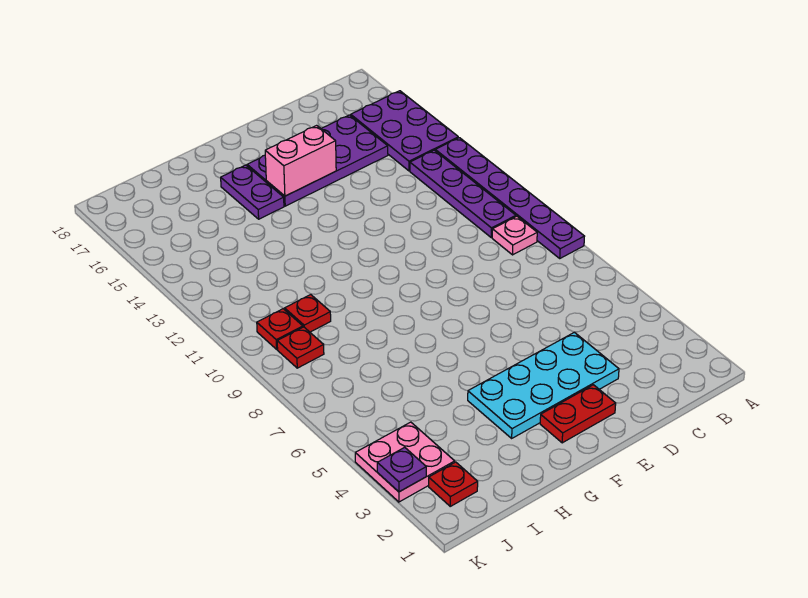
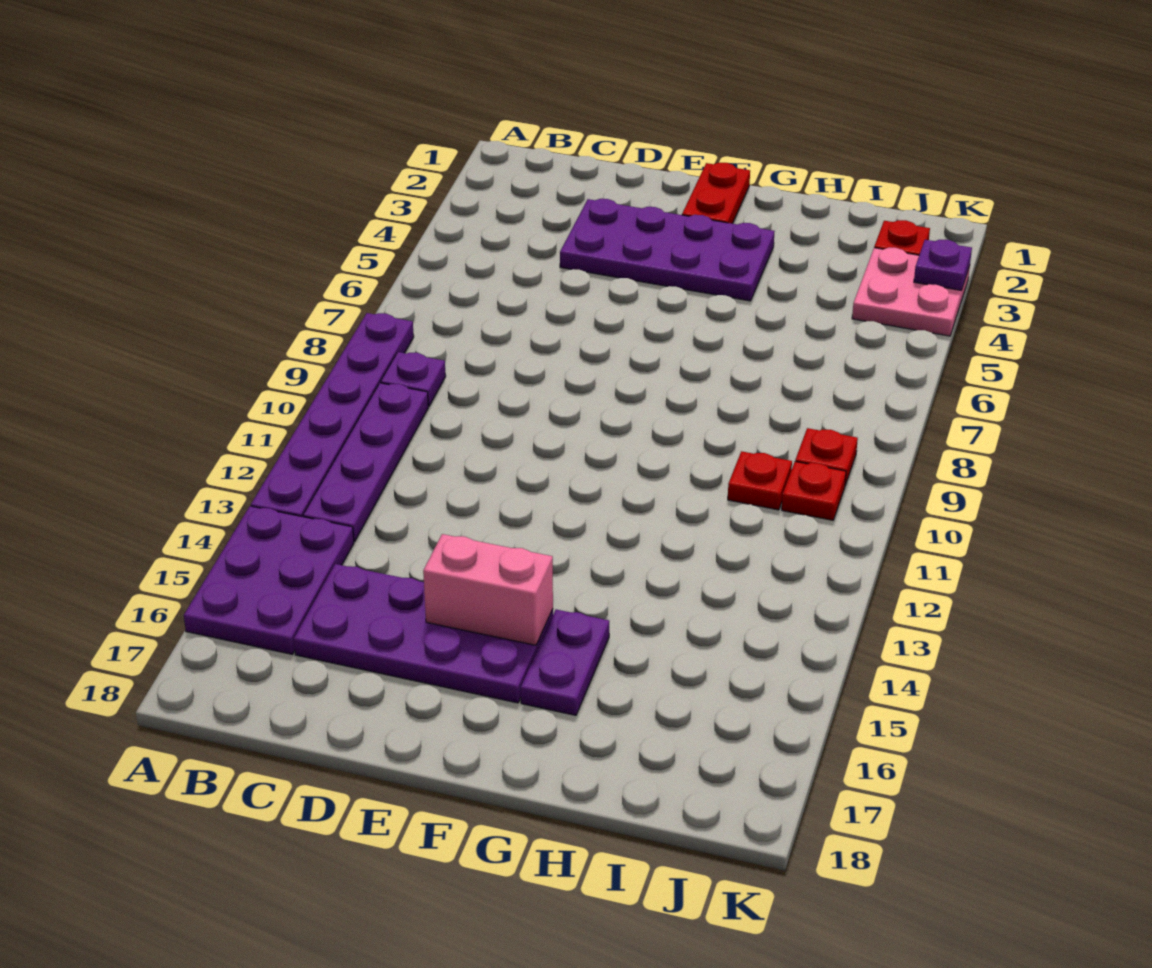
pink 1x1 plate [492,216,537,255] -> purple 1x1 plate [381,352,446,406]
cyan 2x4 plate [468,332,619,438] -> purple 2x4 plate [560,199,775,301]
red 1x2 plate [540,385,616,443] -> red 1x2 plate turned to [682,163,750,224]

